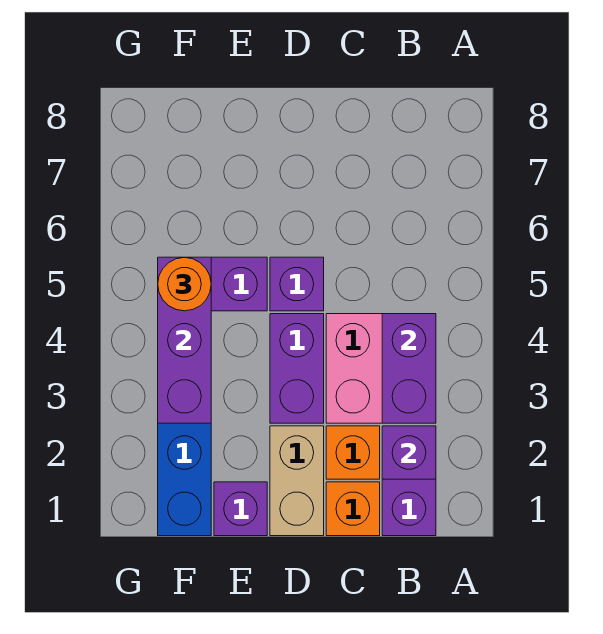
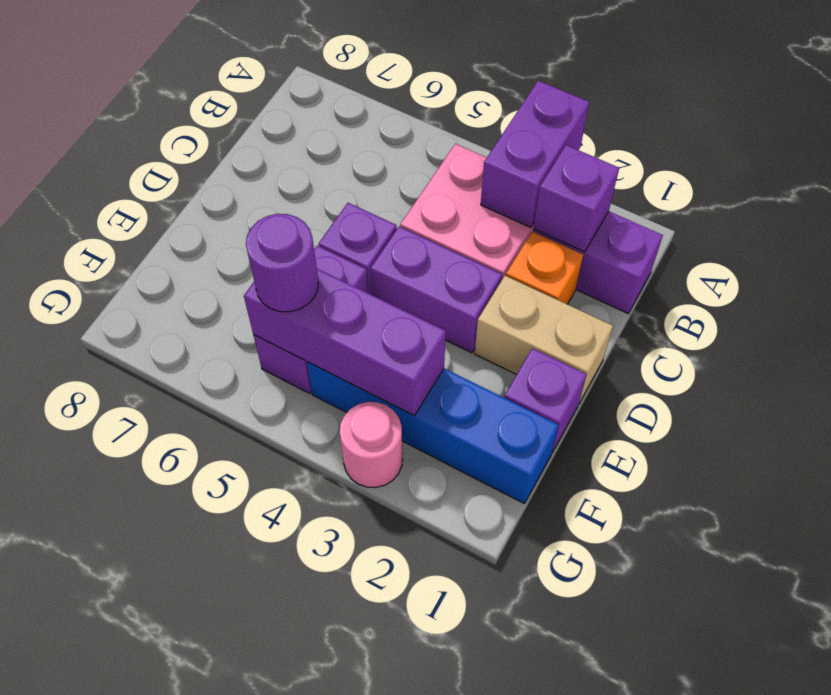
purple 1x2 brick [382,314,436,423] -> purple 1x2 brick turned to [481,81,589,227]
orange 1x1 brick [326,482,380,536] -> none
orange 1x1 round brick [158,257,211,311] -> purple 1x1 round brick [246,214,318,312]
none -> pink 1x1 round brick [340,402,402,488]

